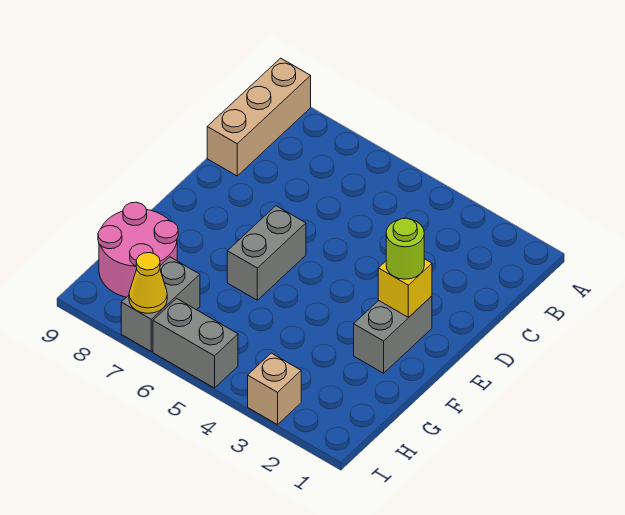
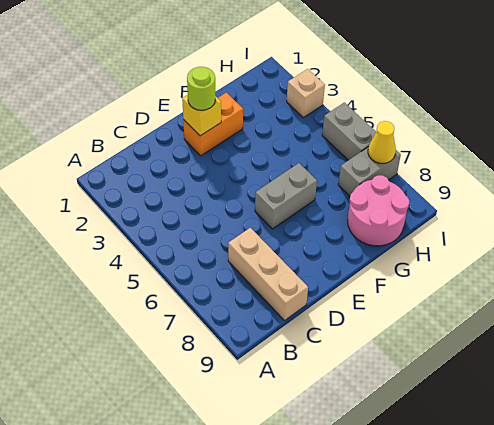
tan 1x3 brick [207,58,311,176] -> tan 1x3 brick turned to [228,228,308,320]
grey 1x2 brick [354,296,432,373] -> orange 1x2 brick [183,92,243,156]

